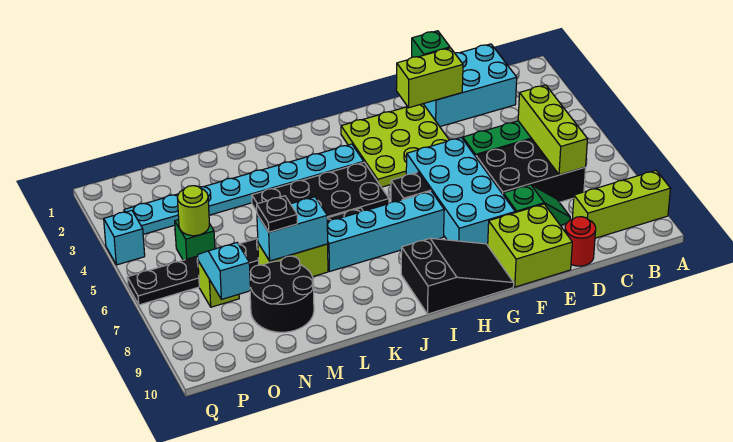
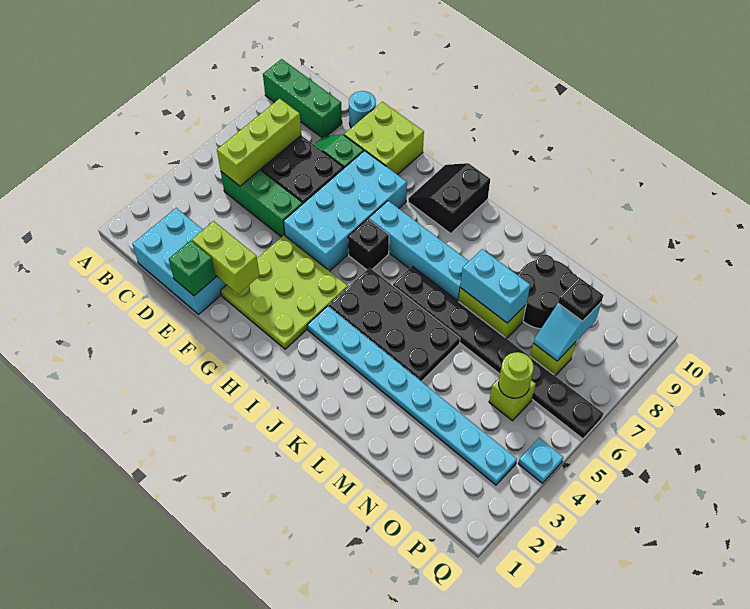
lime 1x3 brick [572,170,670,238] -> green 1x3 brick [263,59,342,137]
red 1x1 round brick [565,217,596,266] -> cyan 1x1 round brick [349,91,376,128]
black 2x3 slope [401,238,514,314] -> black 2x2 slope [408,163,490,234]
black 1x1 plate [257,196,297,232] -> black 1x1 plate moved to [558,278,603,321]
green 1x1 brick [175,220,215,260] -> lime 1x1 brick [489,379,536,421]
cyan 1x1 brick [104,210,145,265] -> cyan 1x1 plate [518,438,563,483]

